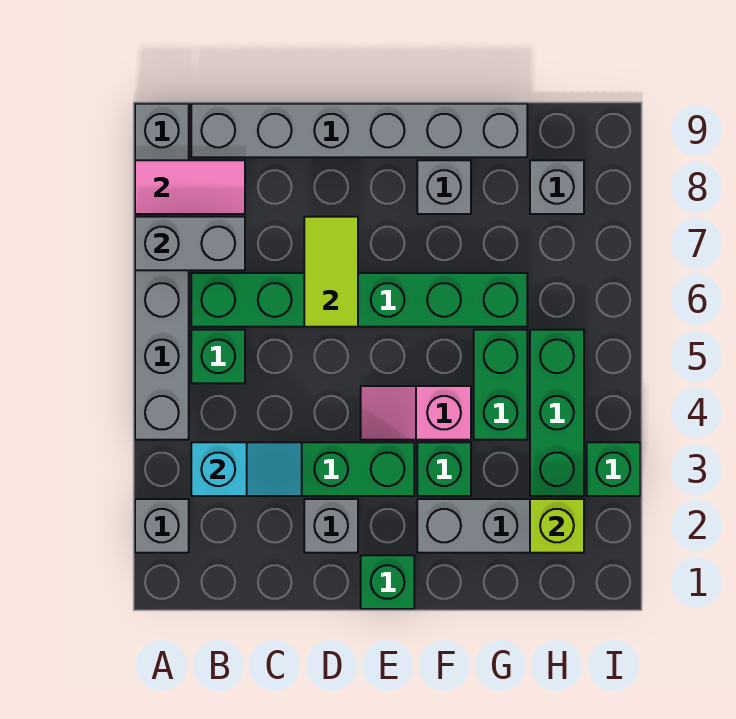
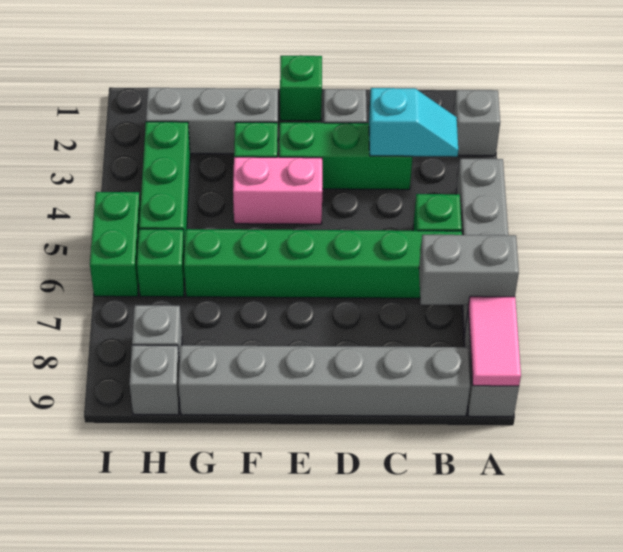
pink 1x2 tile [135,160,245,214] -> pink 1x2 tile turned to [468,296,521,386]
cyan 1x2 slope [191,442,302,496] -> cyan 1x2 slope turned to [369,88,458,157]
lime 1x2 tile [304,217,358,327] -> none
pink 1x2 slope [361,386,471,440] -> pink 1x2 brick [233,157,322,224]
grey 1x1 brick [417,160,471,214] -> grey 1x1 brick moved to [129,345,179,415]
green 1x2 brick [474,330,527,440] -> green 1x2 brick moved to [90,192,140,297]
lime 1x1 brick [530,499,584,553] -> none
green 1x1 brick [587,442,640,496] -> green 1x1 brick moved to [137,229,185,297]

